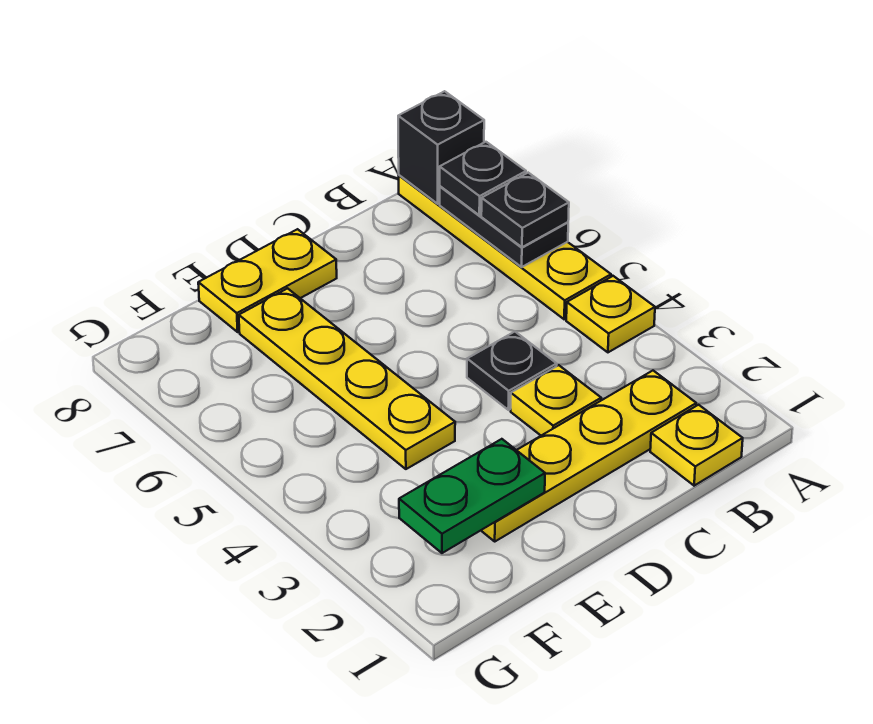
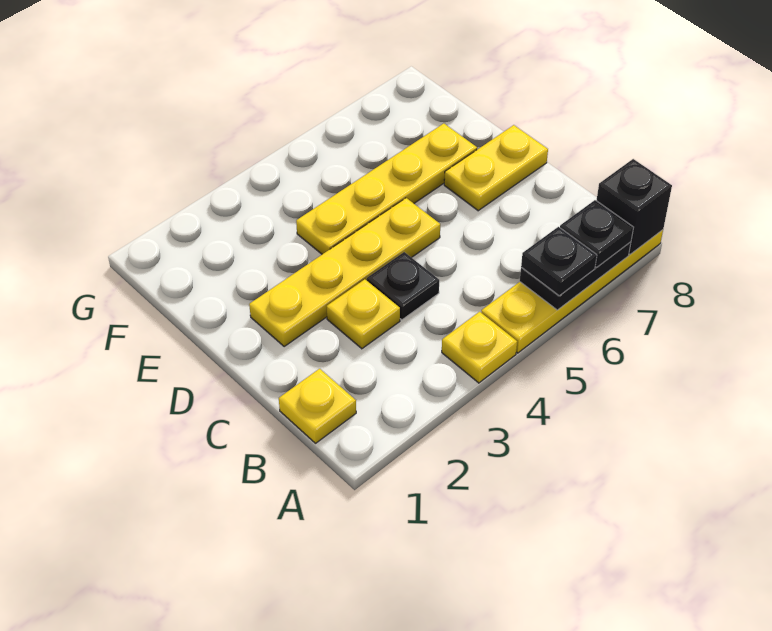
yellow 1x4 plate [481,371,696,541] -> yellow 1x4 plate turned to [249,198,440,347]
yellow 1x2 plate [198,229,337,332] -> yellow 1x2 plate turned to [444,125,548,211]
green 1x2 plate [399,439,545,553] -> none

